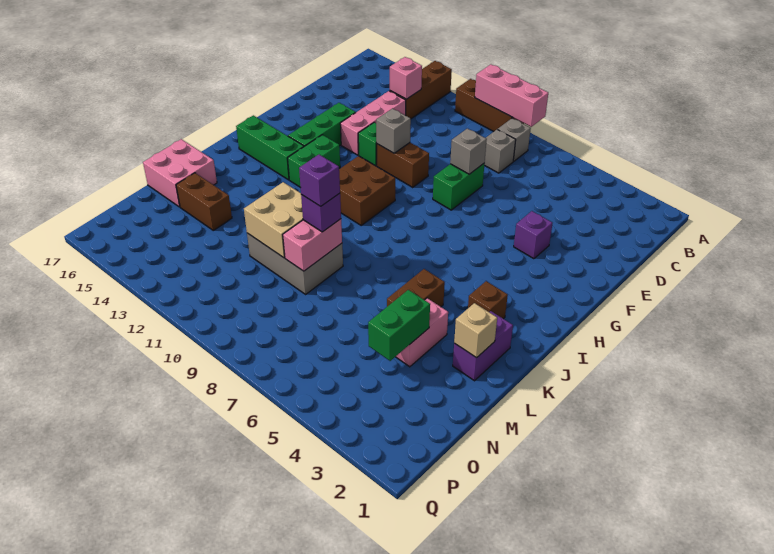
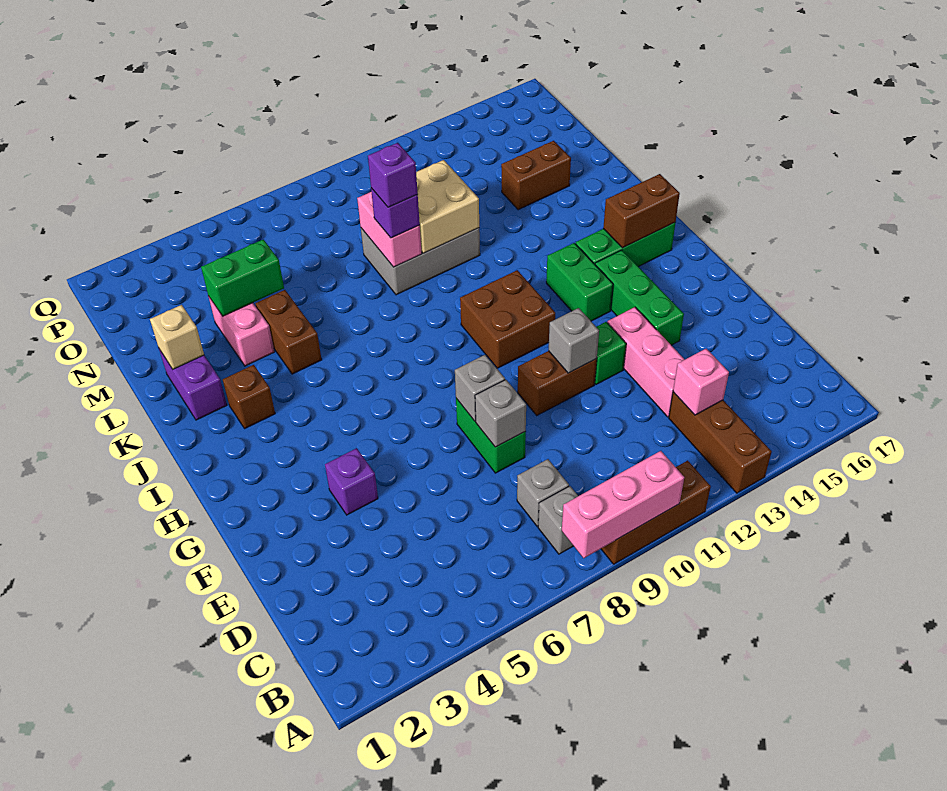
none -> grey 1x1 brick [455,355,505,421]
none -> brown 1x2 brick [603,174,680,248]
pink 2x2 brick [143,139,217,207] -> none
green 1x2 brick [368,290,430,361] -> green 1x2 brick turned to [201,239,284,316]

